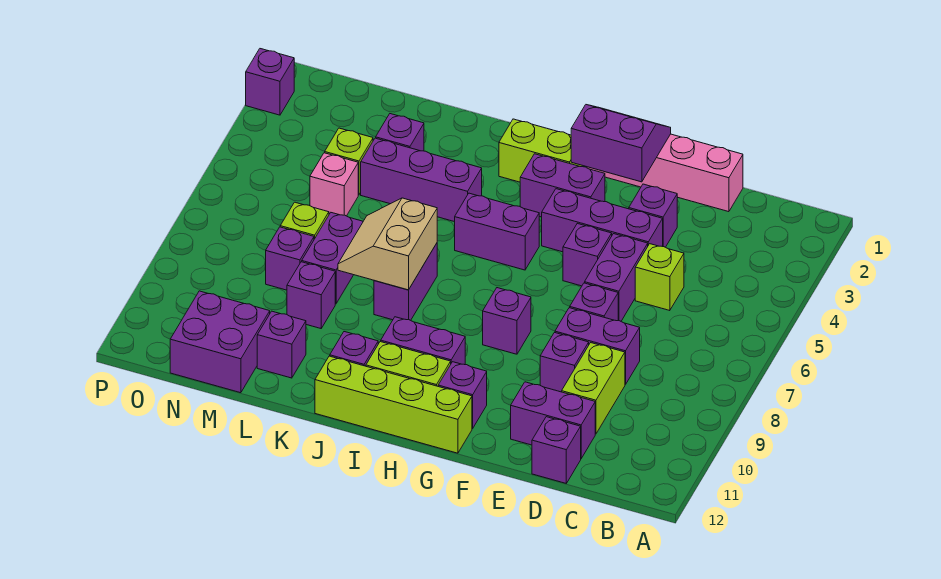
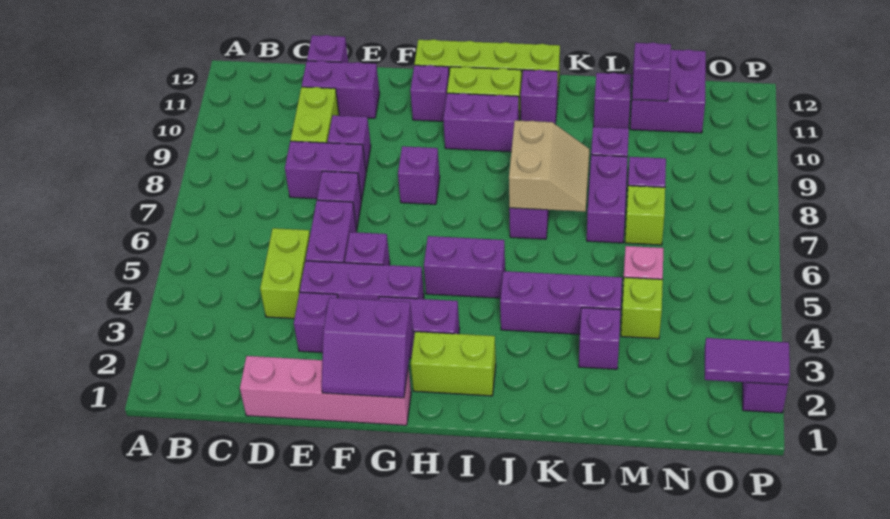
lime 1x1 brick [635,244,684,311] -> lime 1x2 brick [260,228,310,319]
none -> purple 1x1 brick [632,42,671,101]
none -> purple 1x2 tile [705,338,790,385]

